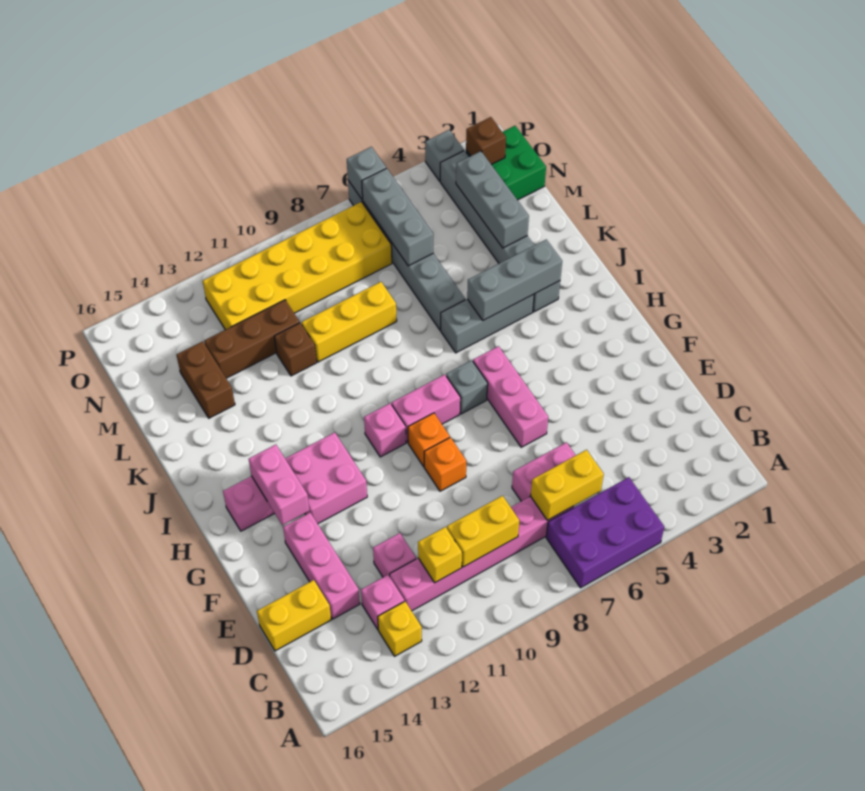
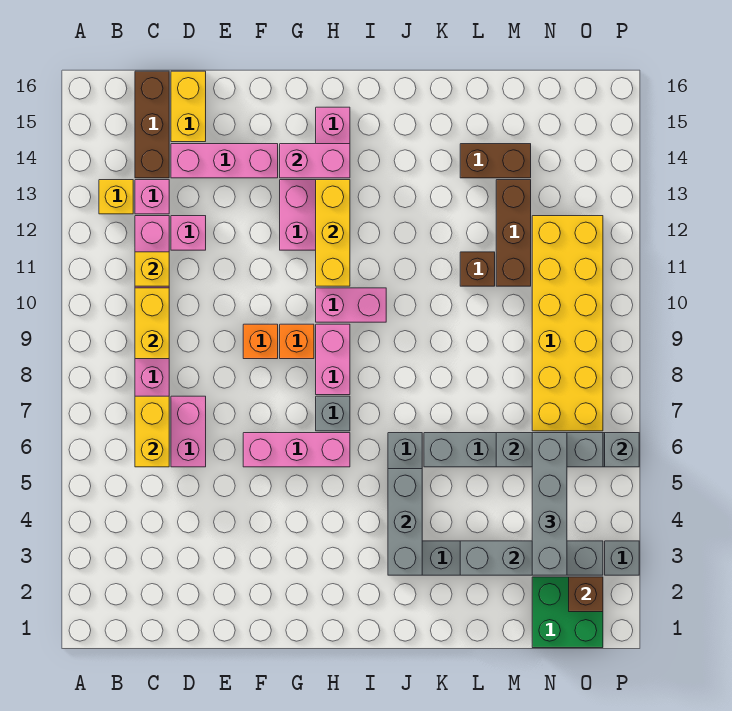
purple 2x3 brick [546,477,664,588] -> none
none -> brown 1x3 brick [135,71,169,178]
pink 1x1 brick [364,403,406,457] -> pink 1x2 brick [316,288,386,322]
yellow 1x3 brick [302,282,397,362] -> yellow 1x3 brick moved to [316,180,350,286]
none -> grey 1x4 brick [532,433,567,575]

